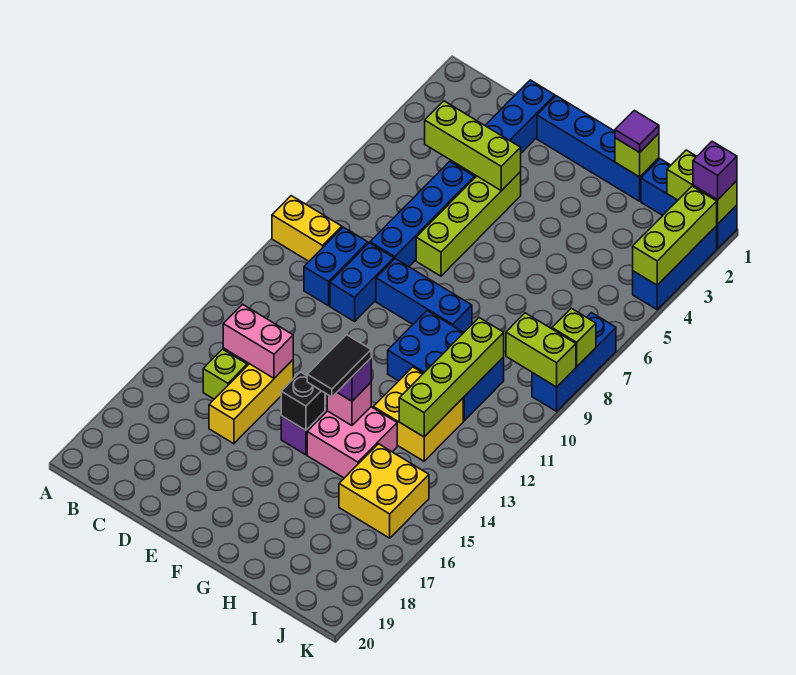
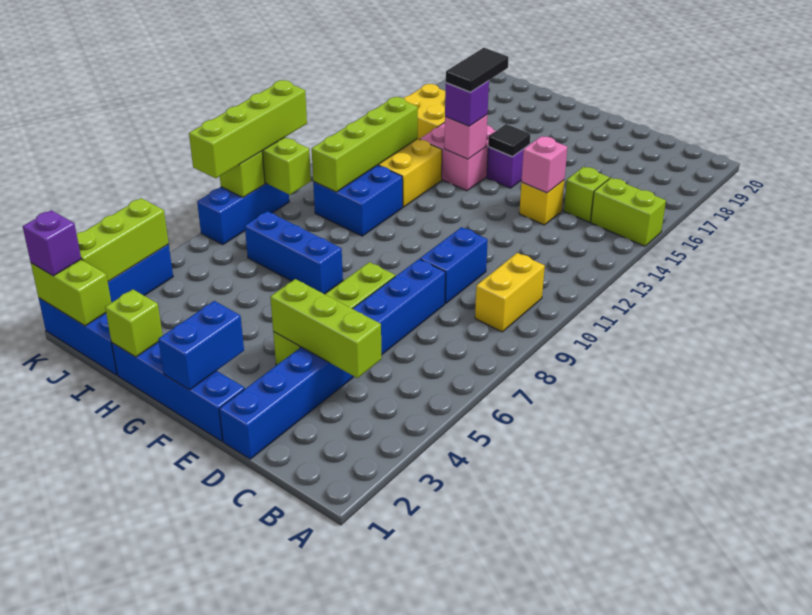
yellow 1x2 brick [272,196,342,261] -> yellow 1x2 brick turned to [475,253,545,332]
none -> lime 1x2 brick [591,178,666,246]
blue 1x2 brick [304,227,368,306] -> blue 1x2 brick moved to [158,301,244,390]
pink 1x2 brick [223,304,293,378] -> pink 1x1 brick [521,136,567,193]
yellow 1x3 brick [209,360,293,444] -> yellow 1x1 brick [519,180,564,225]
blue 1x3 brick [376,259,472,332] -> blue 1x3 brick moved to [245,211,343,294]
black 1x1 brick [281,372,325,430] -> black 1x1 tile [488,124,530,157]
blue 2x3 brick [388,311,504,421] -> blue 2x2 brick [313,165,403,236]
purple 1x1 tile [615,110,659,152] -> none
none -> lime 1x4 brick [189,80,307,178]

